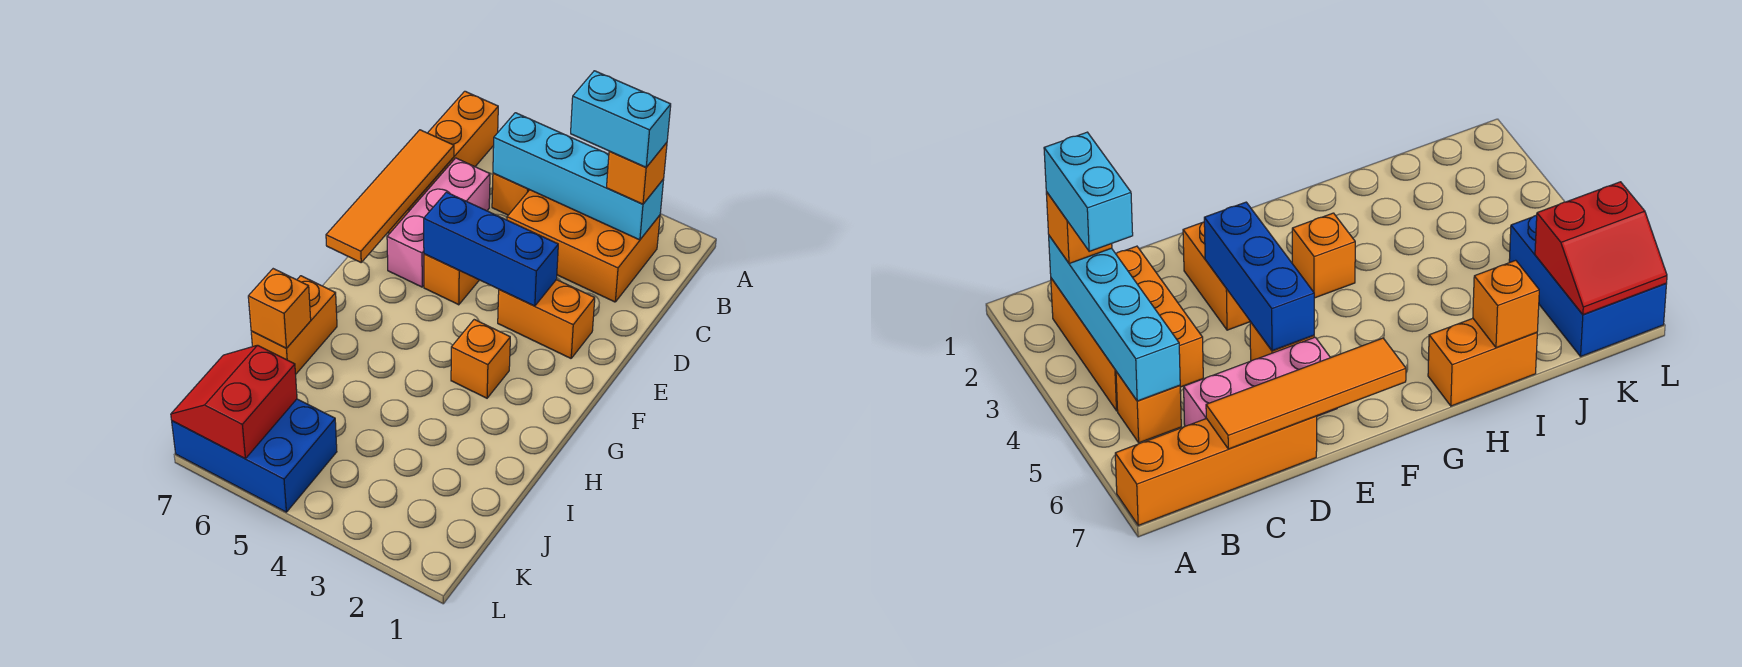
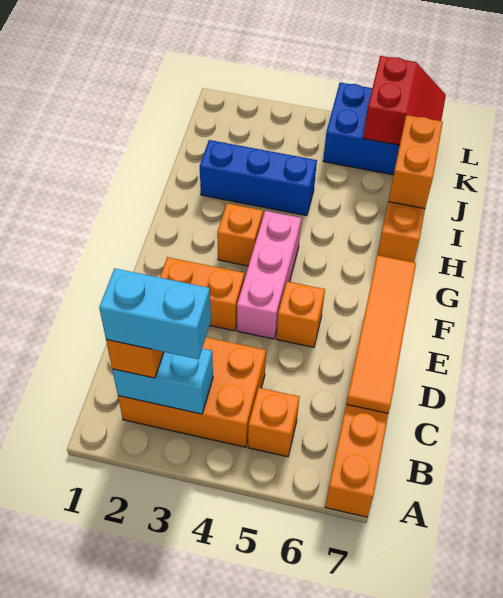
cyan 1x4 brick [493,113,664,240] -> cyan 1x2 brick [112,349,213,414]
pink 1x3 brick [387,158,490,287] -> pink 1x3 brick moved to [237,211,301,339]
blue 1x3 brick [424,192,558,306] -> blue 1x3 brick moved to [200,140,317,216]
orange 1x1 brick [248,269,311,348] -> orange 1x2 brick [388,115,443,208]

